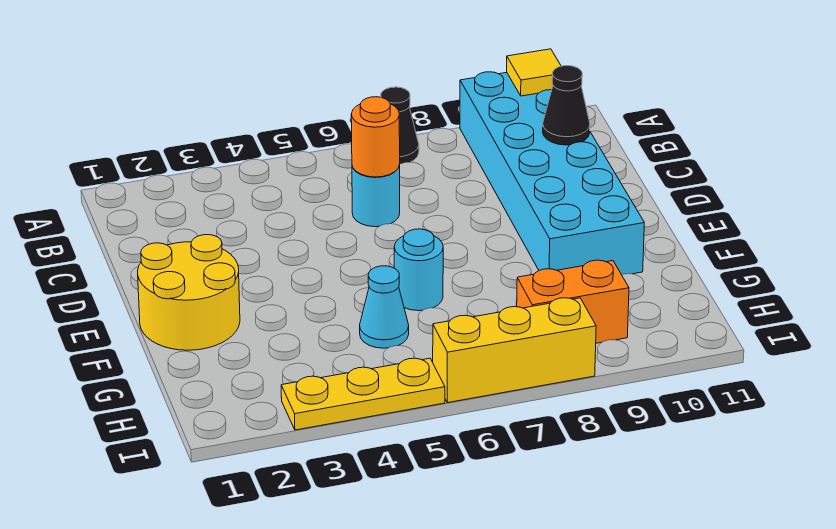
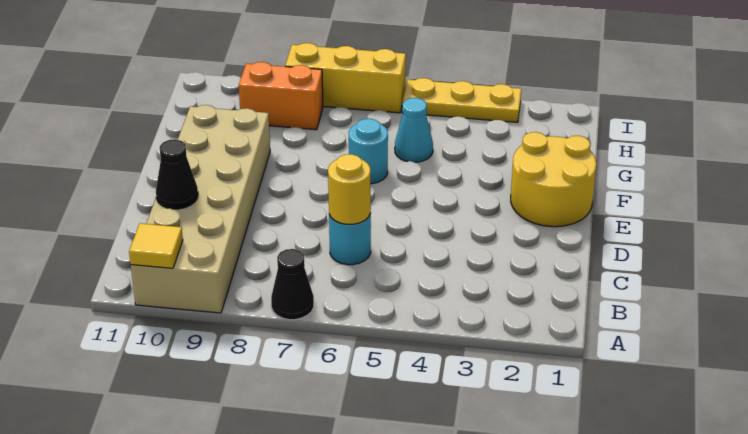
cyan 2x6 brick [460,72,644,275] -> tan 2x6 brick [131,105,270,313]
orange 1x1 round brick [351,97,400,177] -> yellow 1x1 round brick [328,154,371,224]

